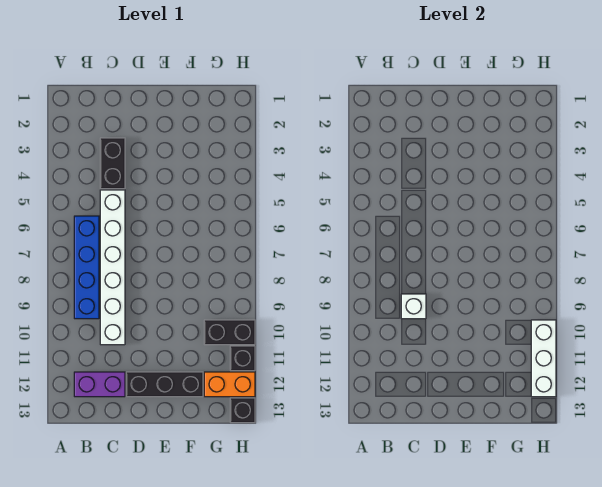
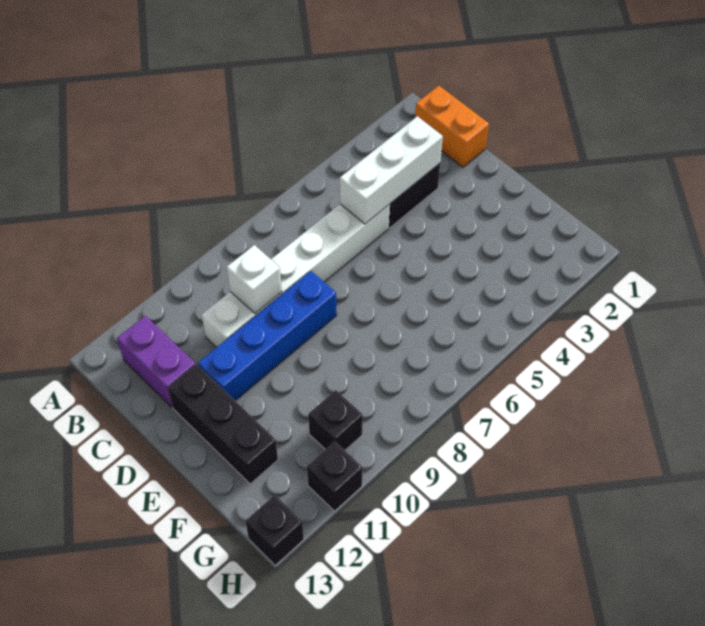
blue 1x4 brick [74,216,99,319] -> blue 1x4 brick moved to [198,271,337,401]
black 1x2 brick [204,320,255,345] -> black 1x1 brick [308,390,363,450]
orange 1x2 brick [204,372,255,397] -> orange 1x2 brick moved to [415,86,489,167]
white 1x3 brick [531,320,556,397] -> white 1x3 brick moved to [340,116,443,224]

